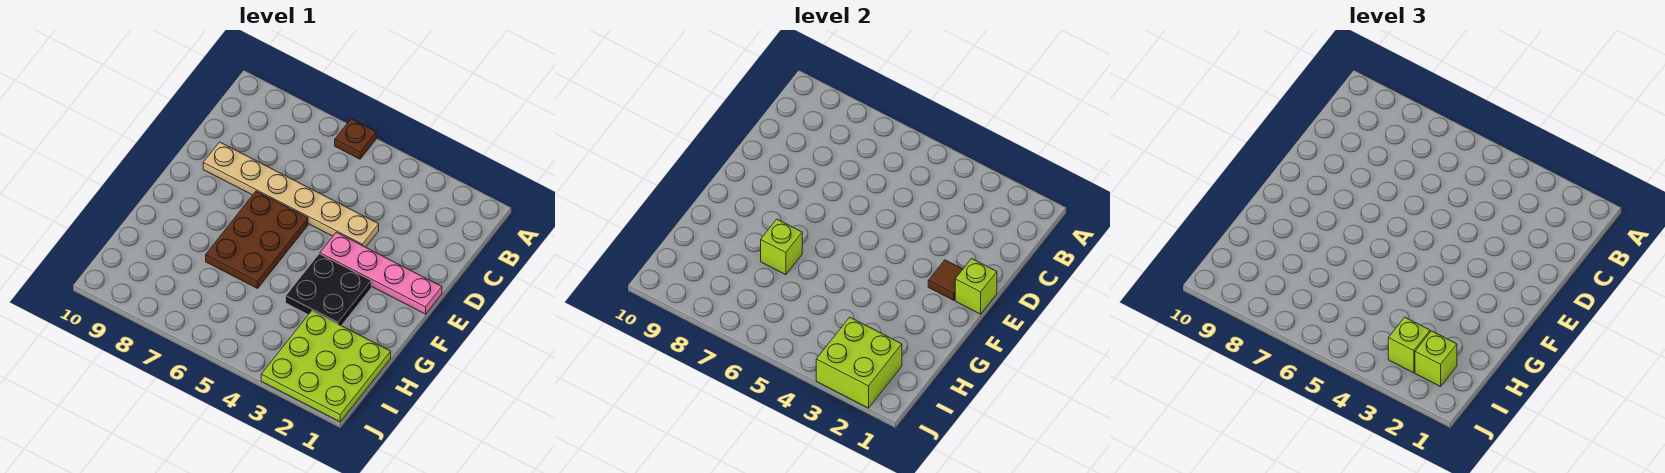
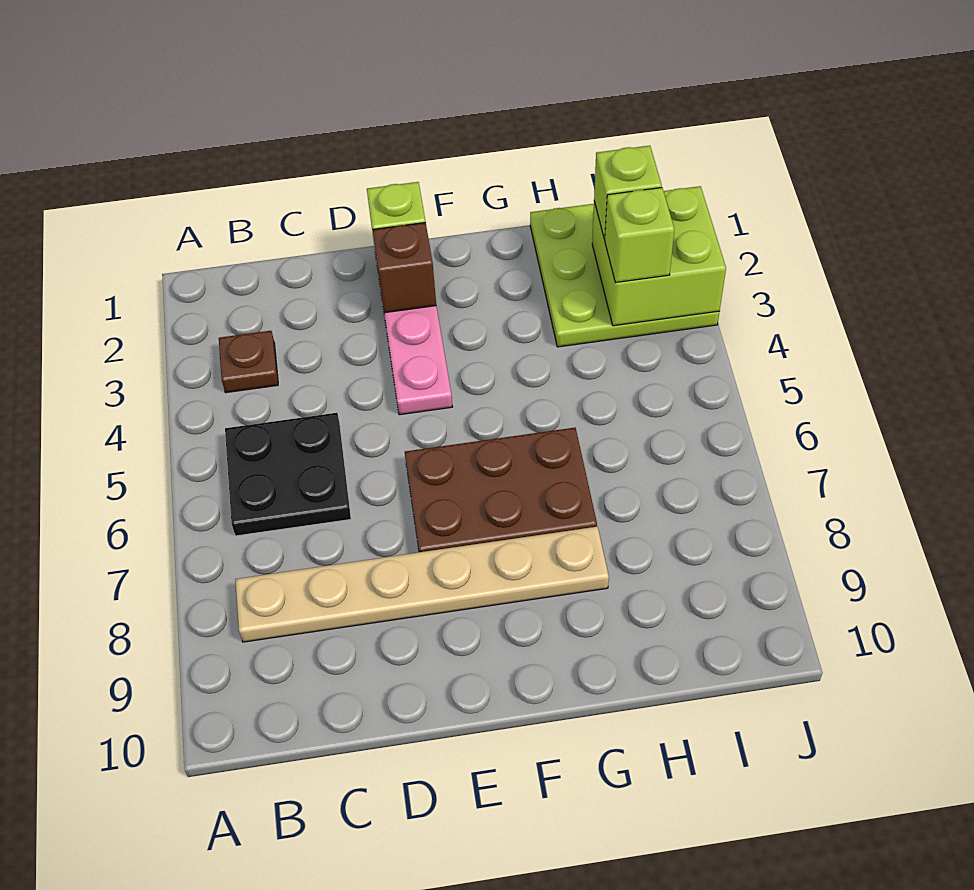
brown 1x1 plate [335,119,376,159] -> brown 1x1 plate moved to [219,331,278,393]
tan 1x6 plate [203,142,379,247] -> tan 1x6 plate turned to [235,527,609,642]
brown 1x1 tile [928,260,963,300] -> brown 1x1 brick [373,222,436,313]
black 2x2 plate [286,254,371,326] -> black 2x2 plate moved to [225,413,351,536]
lime 1x1 brick [761,219,802,275] -> none

